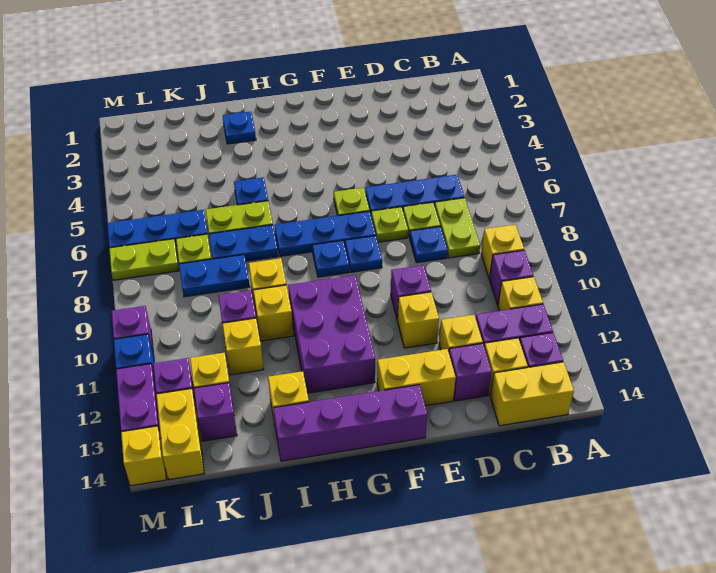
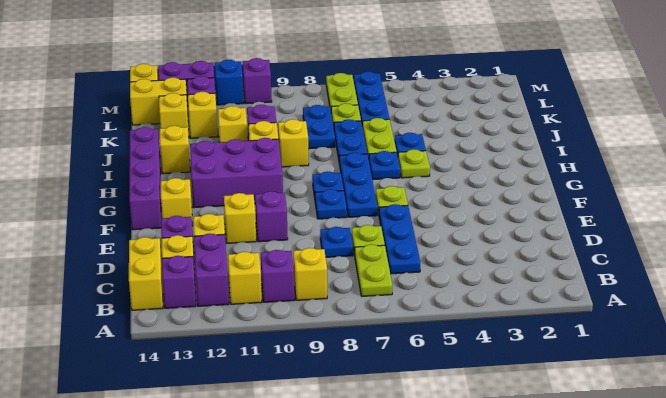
lime 1x2 plate [435,198,480,258] -> lime 1x2 plate turned to [355,244,392,296]
lime 1x1 plate [371,207,408,242] -> lime 1x1 plate moved to [398,149,430,178]
yellow 1x2 brick [377,349,456,406] -> yellow 1x1 brick [161,178,193,226]
blue 1x1 plate [223,112,256,144] -> blue 1x1 plate moved to [369,151,400,180]
purple 1x1 brick [194,383,237,441] -> yellow 1x1 brick [159,93,189,138]

